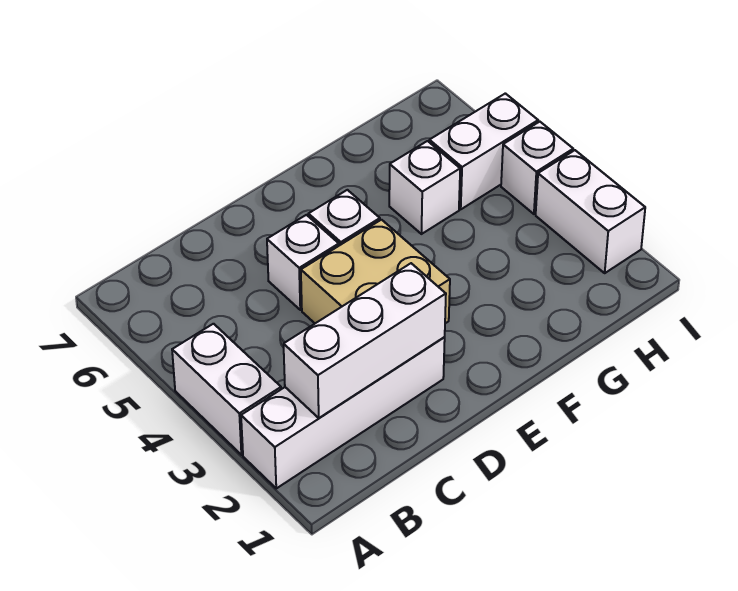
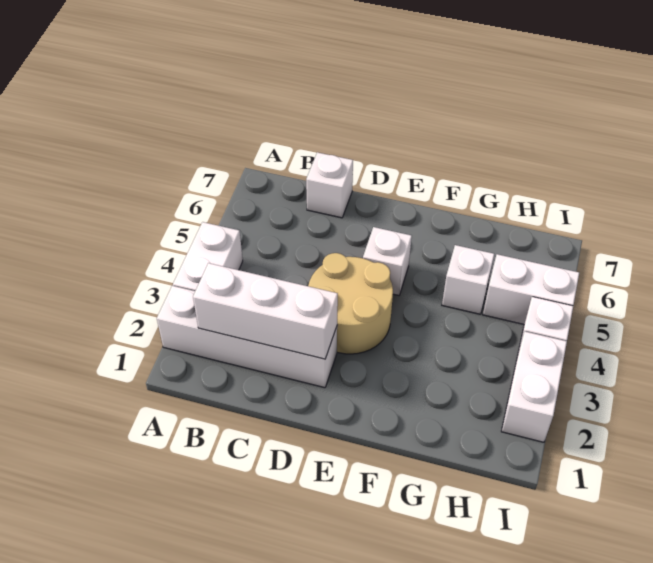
tan 2x2 brick [301,220,450,323] -> tan 2x2 round brick [308,253,393,354]
white 1x1 brick [267,215,339,310] -> white 1x1 brick moved to [306,152,353,218]

